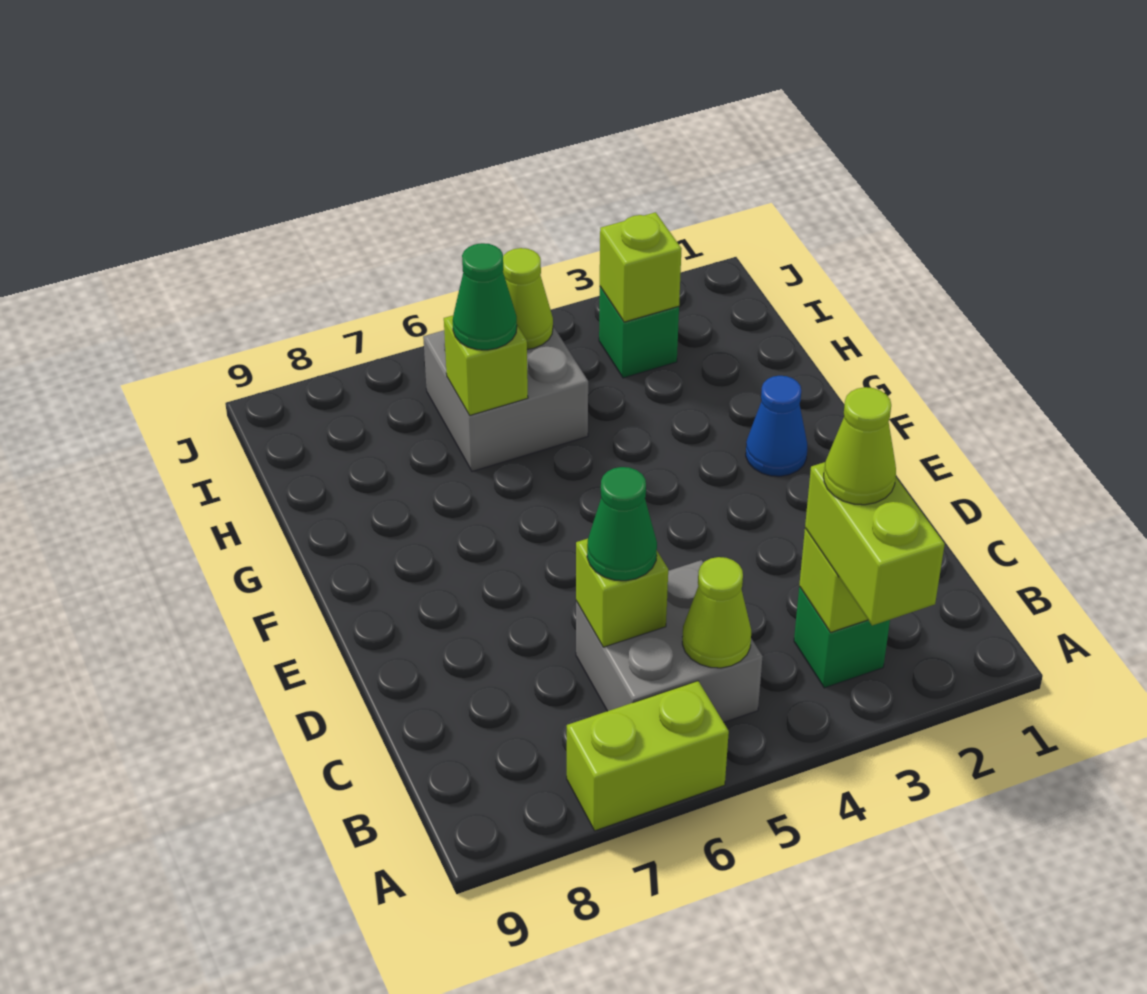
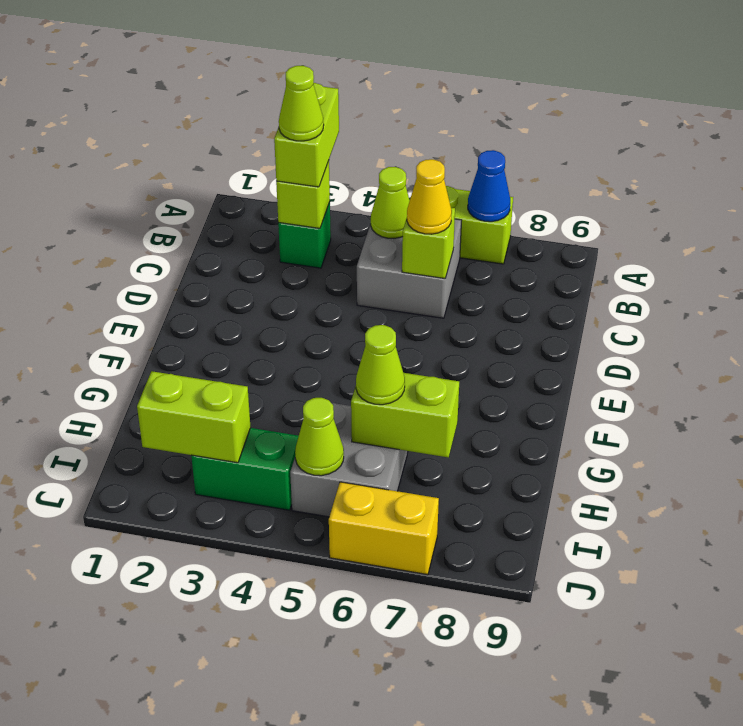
green 1x1 cone [587,467,657,581] -> yellow 1x1 cone [407,159,452,234]
blue 1x1 cone [746,376,807,476] -> blue 1x1 cone moved to [468,150,510,222]
lime 1x1 brick [444,316,528,415] -> lime 1x2 brick [351,373,459,457]
green 1x1 cone [453,243,517,350] -> lime 1x1 cone [356,325,405,405]
green 1x1 brick [599,287,679,378] -> green 1x2 brick [191,428,299,510]
lime 1x1 brick [600,212,682,322] -> lime 1x2 brick [137,371,251,463]
none -> yellow 1x2 brick [329,482,439,575]

